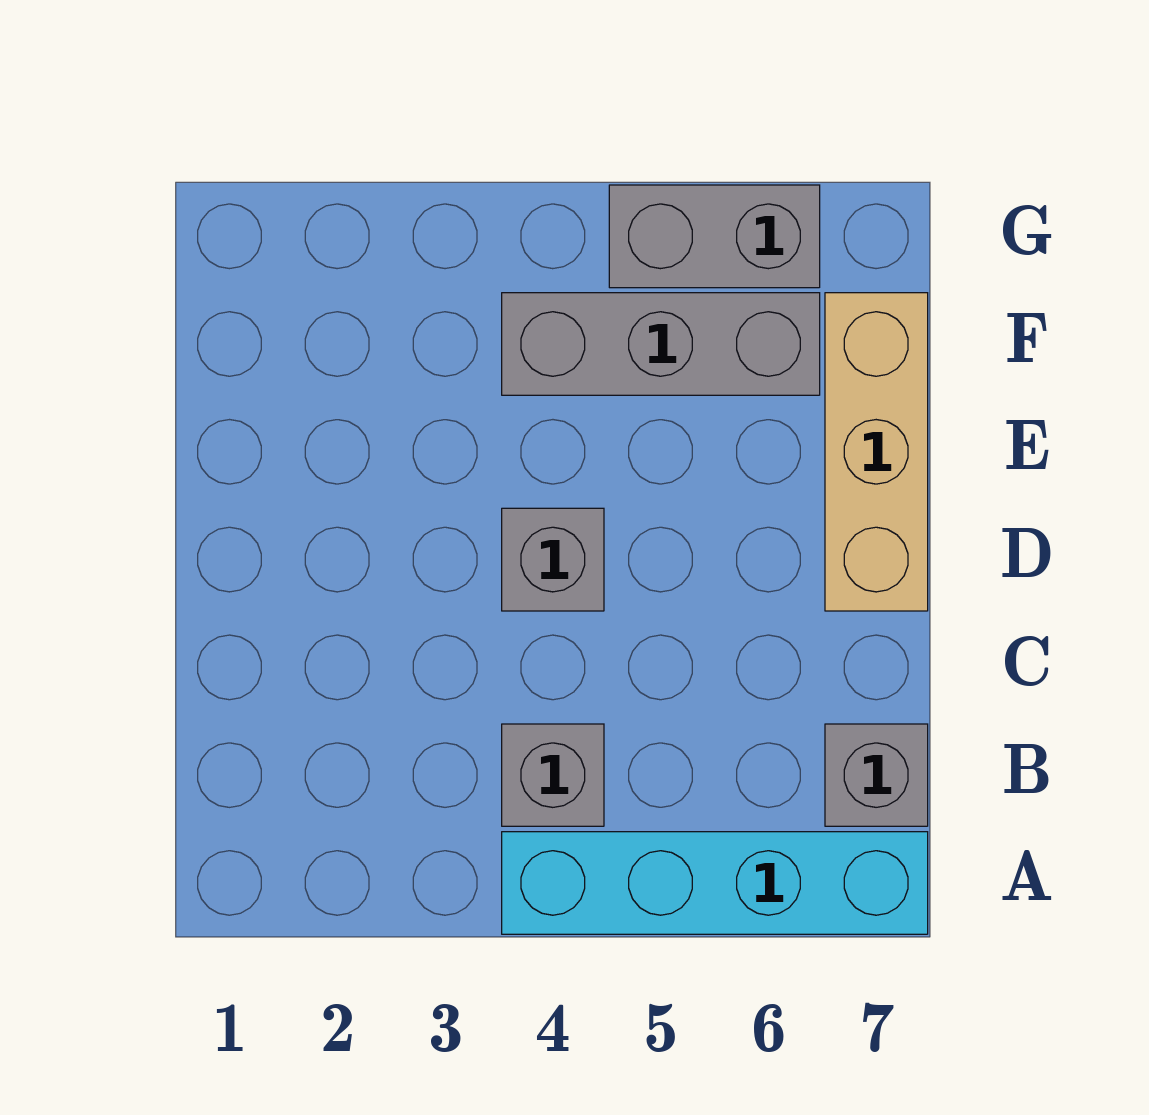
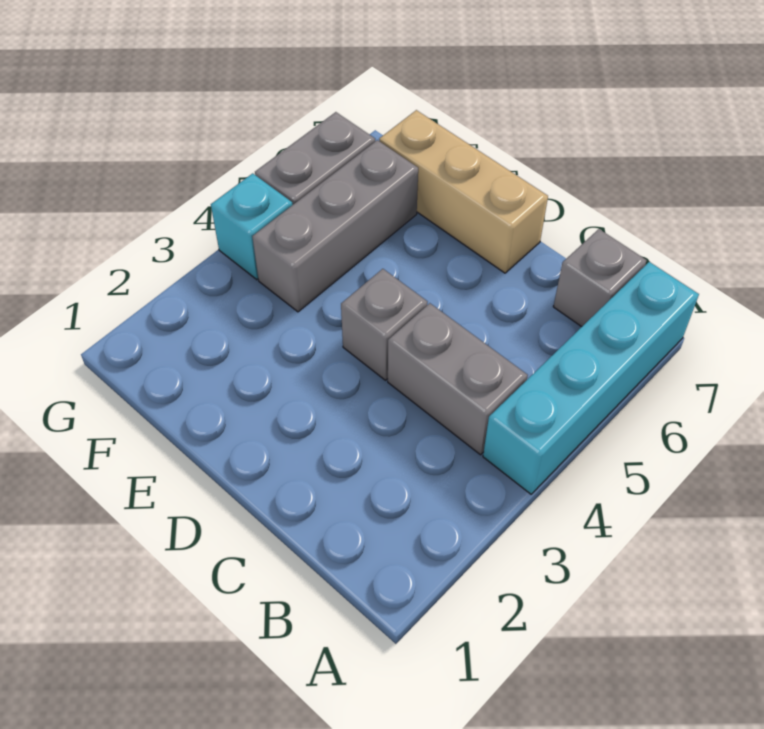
grey 1x1 brick [502,724,604,826] -> grey 1x2 brick [388,303,528,455]
none -> cyan 1x1 brick [211,173,293,280]

